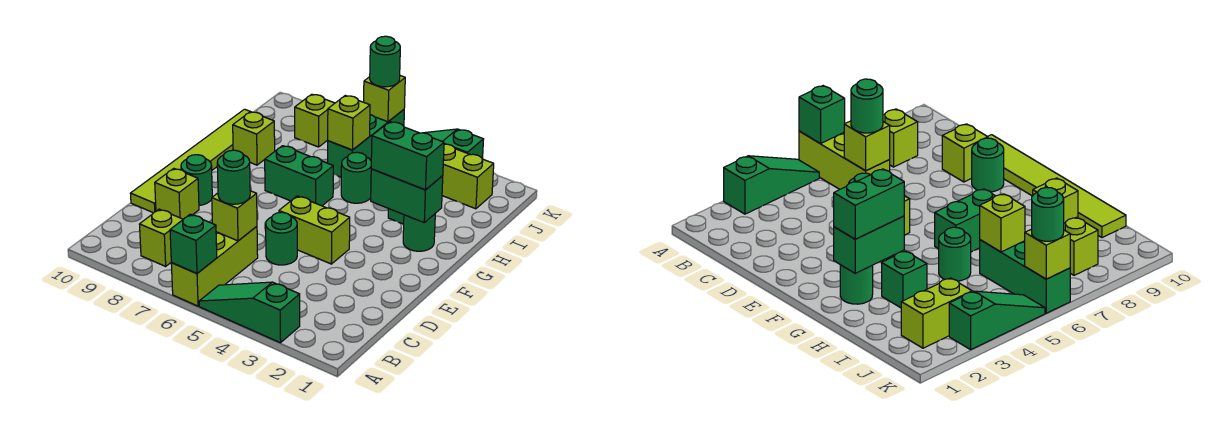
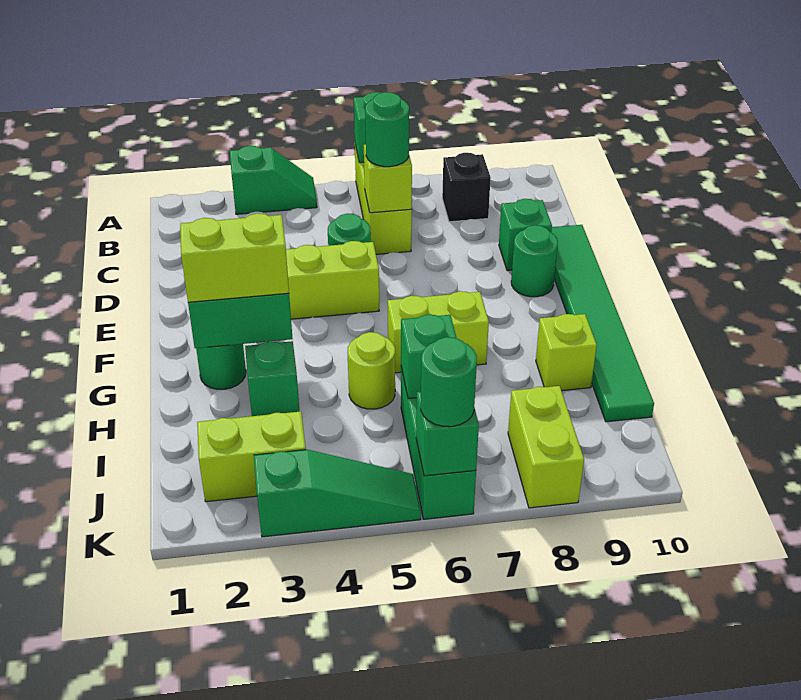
green 1x3 slope [199,282,300,343] -> green 1x2 slope [230,146,317,214]
lime 1x1 brick [140,209,183,266] -> black 1x1 brick [442,153,491,222]
lime 1x1 brick [155,169,199,219] -> green 1x1 brick [499,199,552,271]
lime 1x6 tile [130,109,250,213] -> green 1x6 tile [551,225,654,422]
green 1x2 brick [371,122,444,190] -> lime 1x2 brick [180,213,289,302]
green 1x2 brick [265,146,333,206] -> lime 1x2 brick [388,291,489,373]
green 1x1 round brick [341,152,371,203] -> lime 1x1 round brick [347,332,395,409]
lime 1x1 brick [328,96,370,150] -> green 1x1 brick [401,314,456,399]
lime 1x1 brick [295,94,335,147] -> lime 1x2 brick [508,386,584,508]
lime 1x1 brick [364,76,405,122] -> green 1x1 brick [416,392,479,476]

